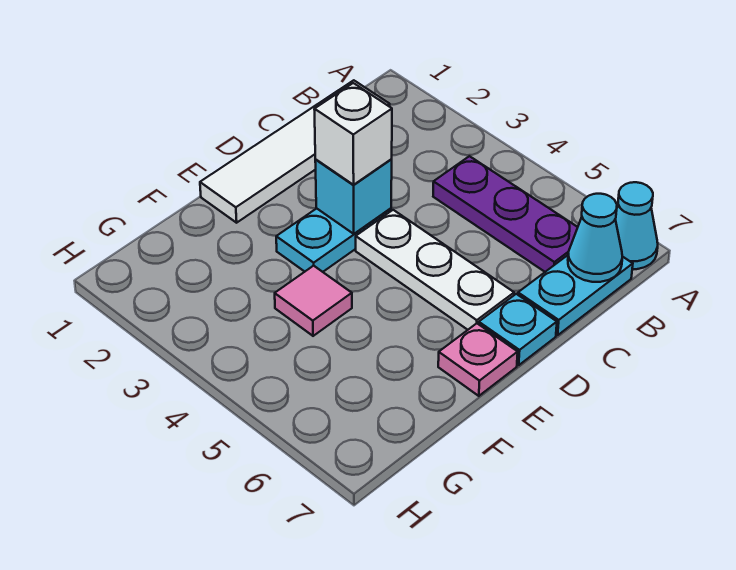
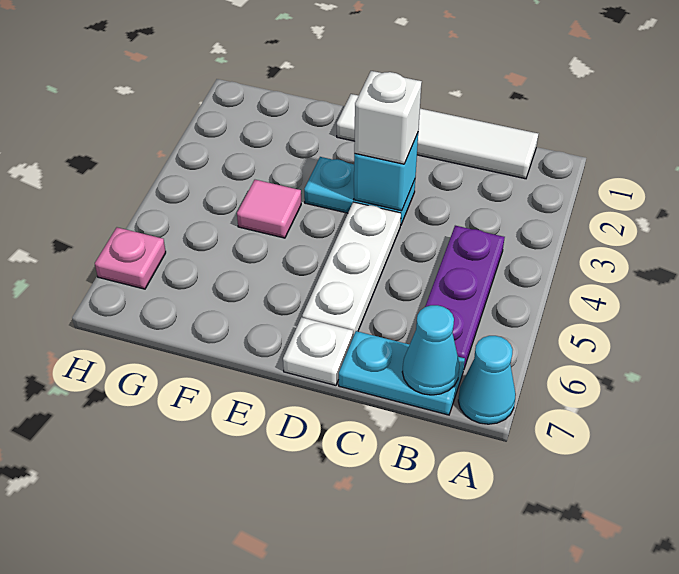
cyan 1x1 plate [479,294,557,365] -> white 1x1 plate [283,317,353,385]
pink 1x1 plate [438,323,518,396] -> pink 1x1 plate moved to [95,227,166,289]

